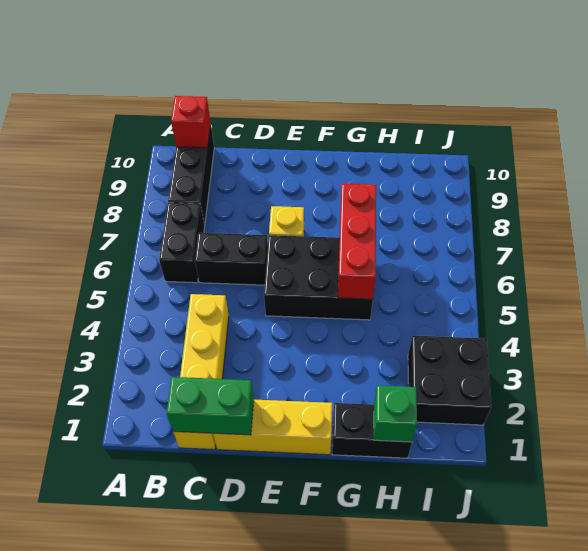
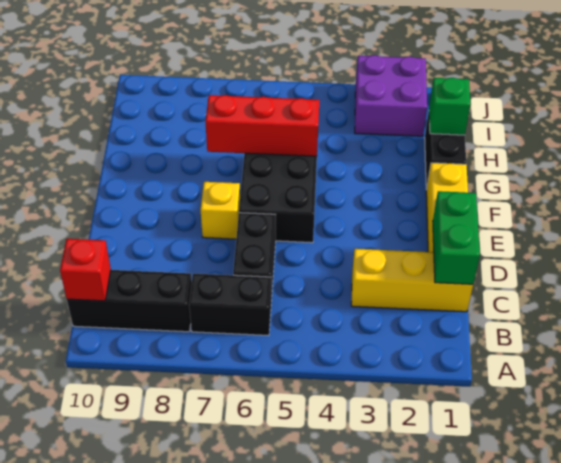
yellow 1x4 brick [173,294,229,450] -> yellow 1x3 brick [351,249,473,312]
black 2x2 brick [408,336,491,425] -> purple 2x2 brick [355,55,427,136]

